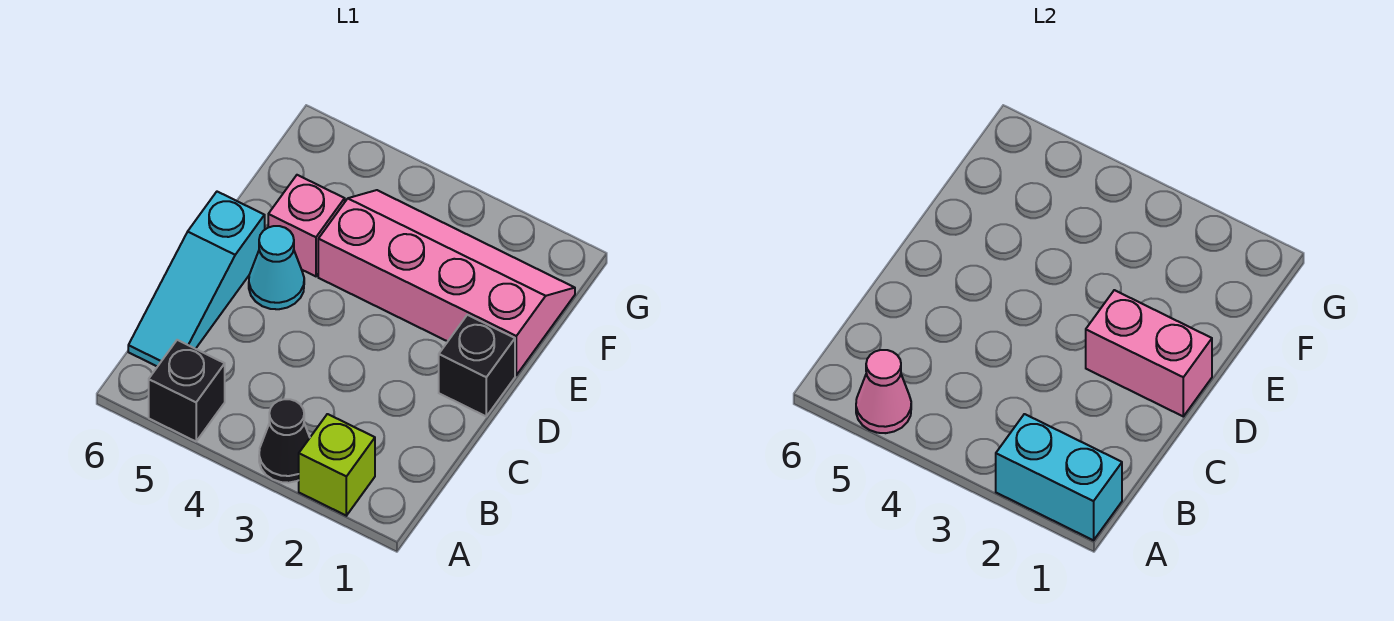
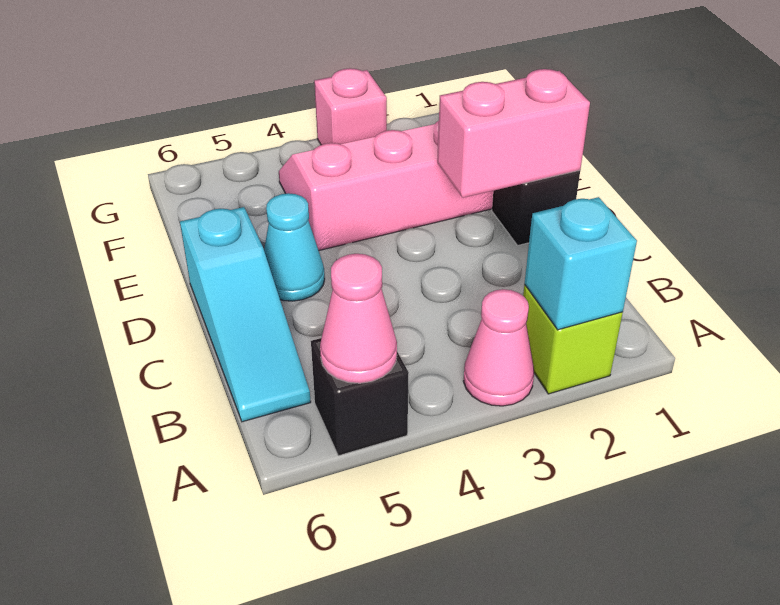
cyan 1x2 brick [996,414,1122,540] -> cyan 1x1 brick [525,197,637,330]
black 1x1 cone [259,399,310,483] -> pink 1x1 cone [463,289,534,406]
pink 1x1 brick [268,175,345,276] -> pink 1x1 brick moved to [314,68,387,145]

